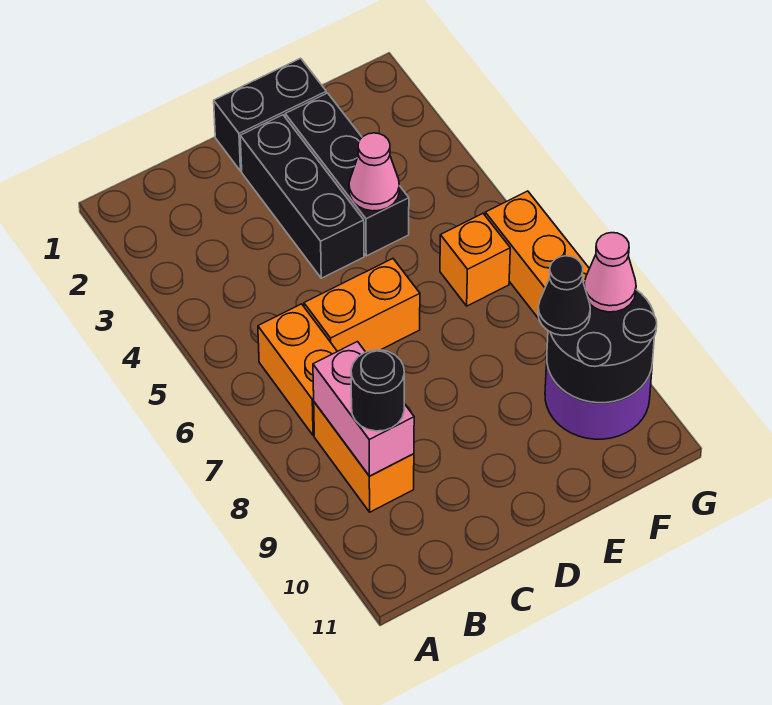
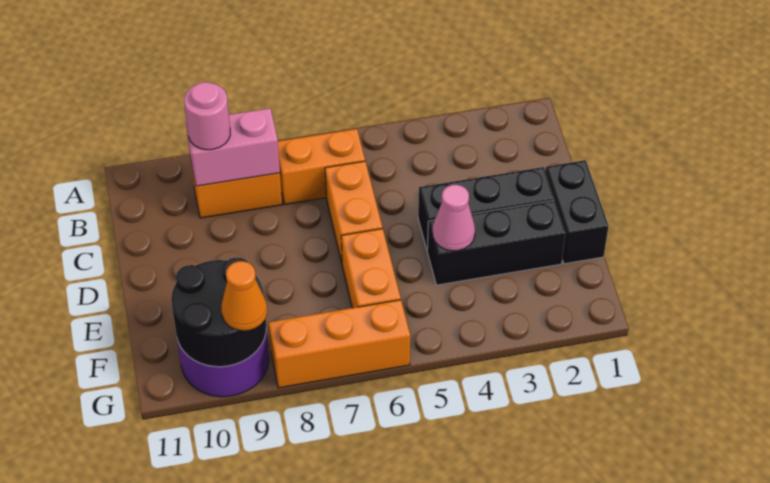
black 1x1 round brick [351,350,404,431] -> pink 1x1 round brick [184,82,230,150]
orange 1x1 brick [440,214,510,306] -> orange 1x2 brick [341,229,401,308]
black 1x1 cone [538,256,590,335] -> none
pink 1x1 cone [584,233,636,312] -> orange 1x1 cone [221,261,267,331]

